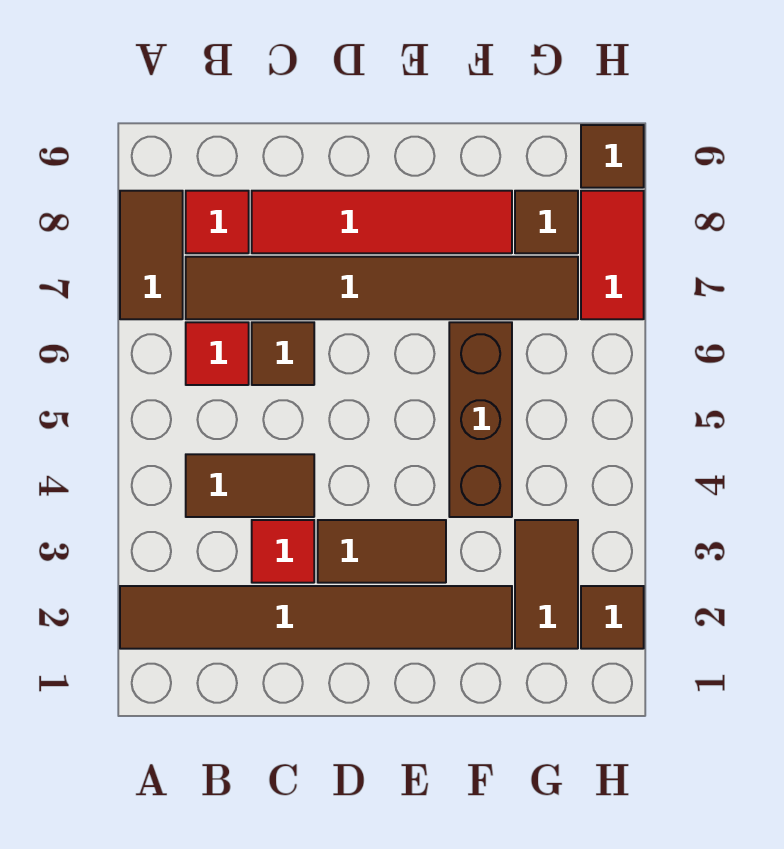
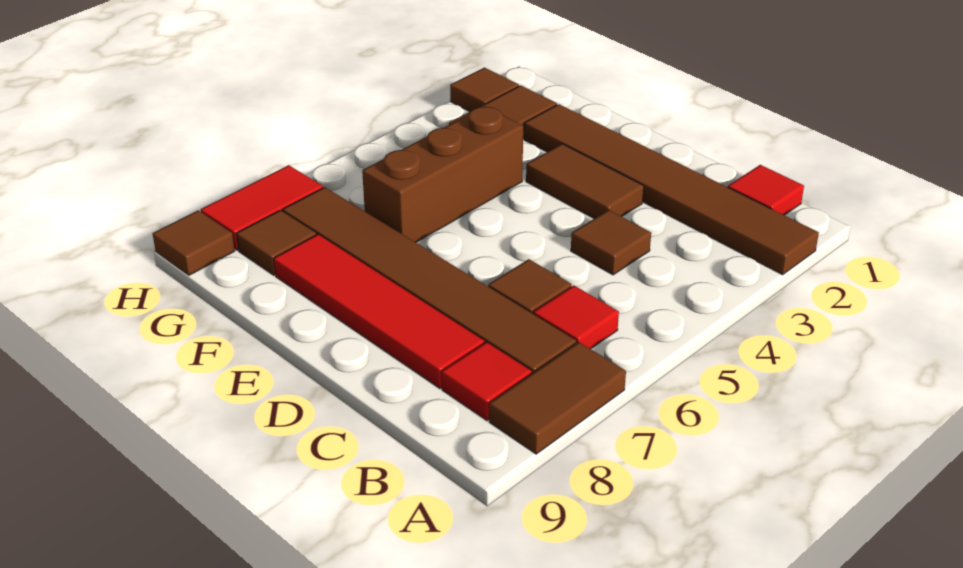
brown 1x2 tile [186,454,314,517] -> brown 1x1 tile [571,210,651,275]
red 1x1 tile [252,520,314,583] -> red 1x1 tile moved to [728,165,804,215]

